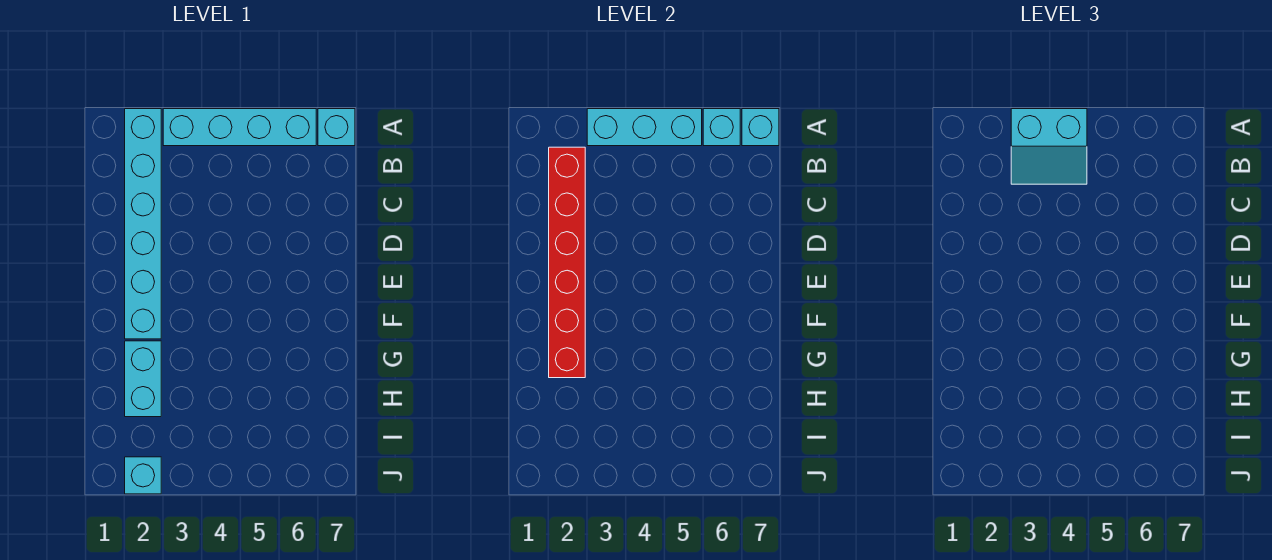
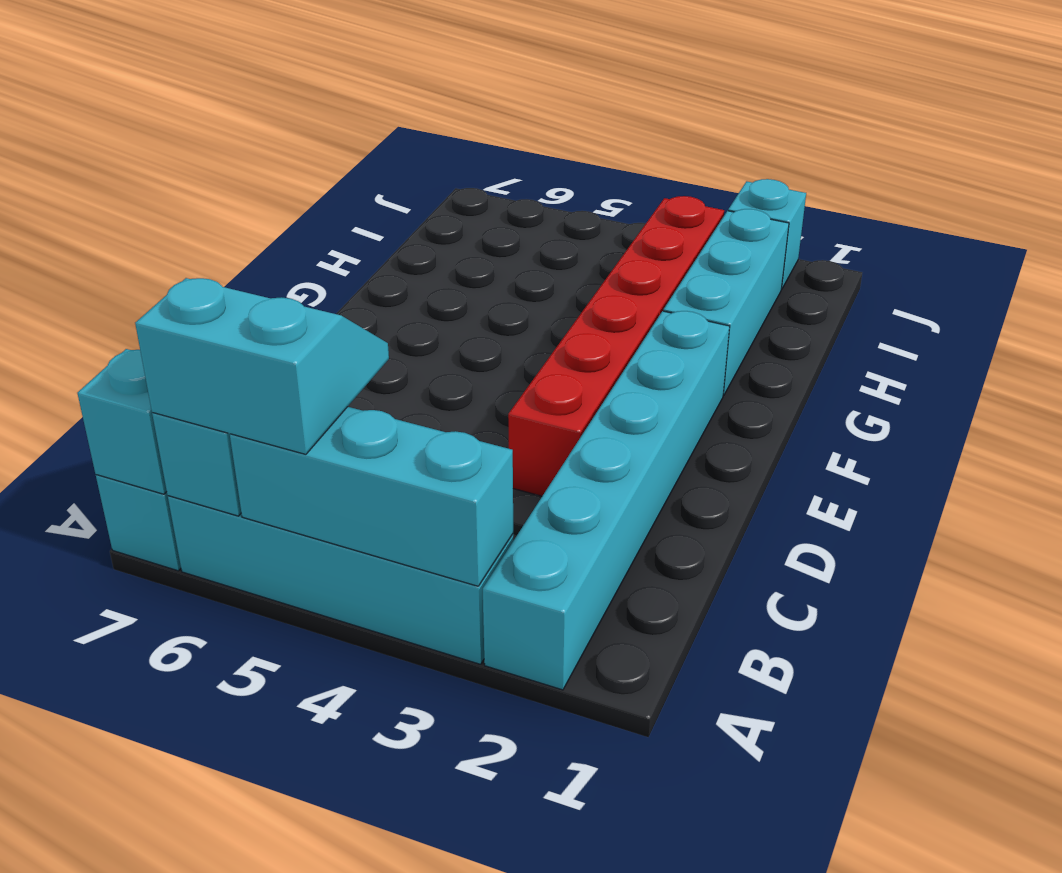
cyan 2x2 slope [1011,109,1087,184] -> cyan 2x2 slope moved to [135,278,389,454]
red 1x6 brick [549,147,585,378] -> red 1x6 brick moved to [508,196,724,496]
cyan 1x2 brick [125,341,161,417] -> cyan 1x3 brick [663,209,789,396]

